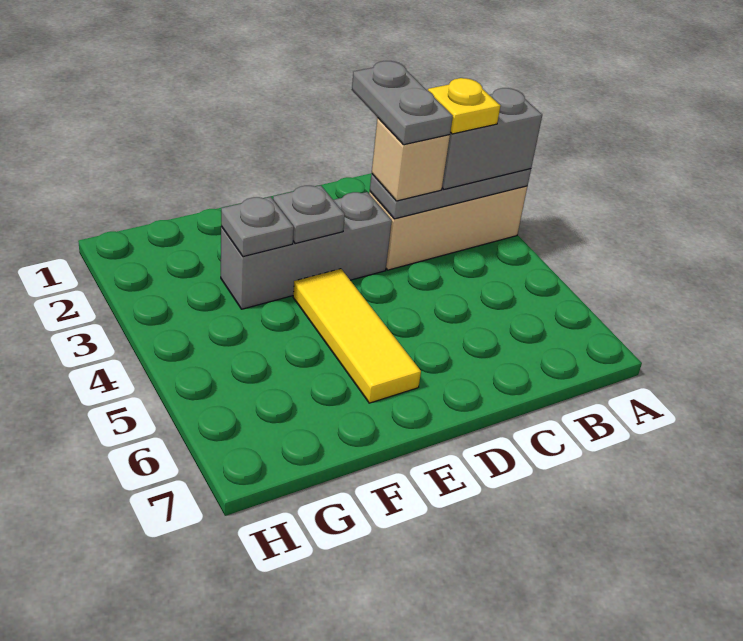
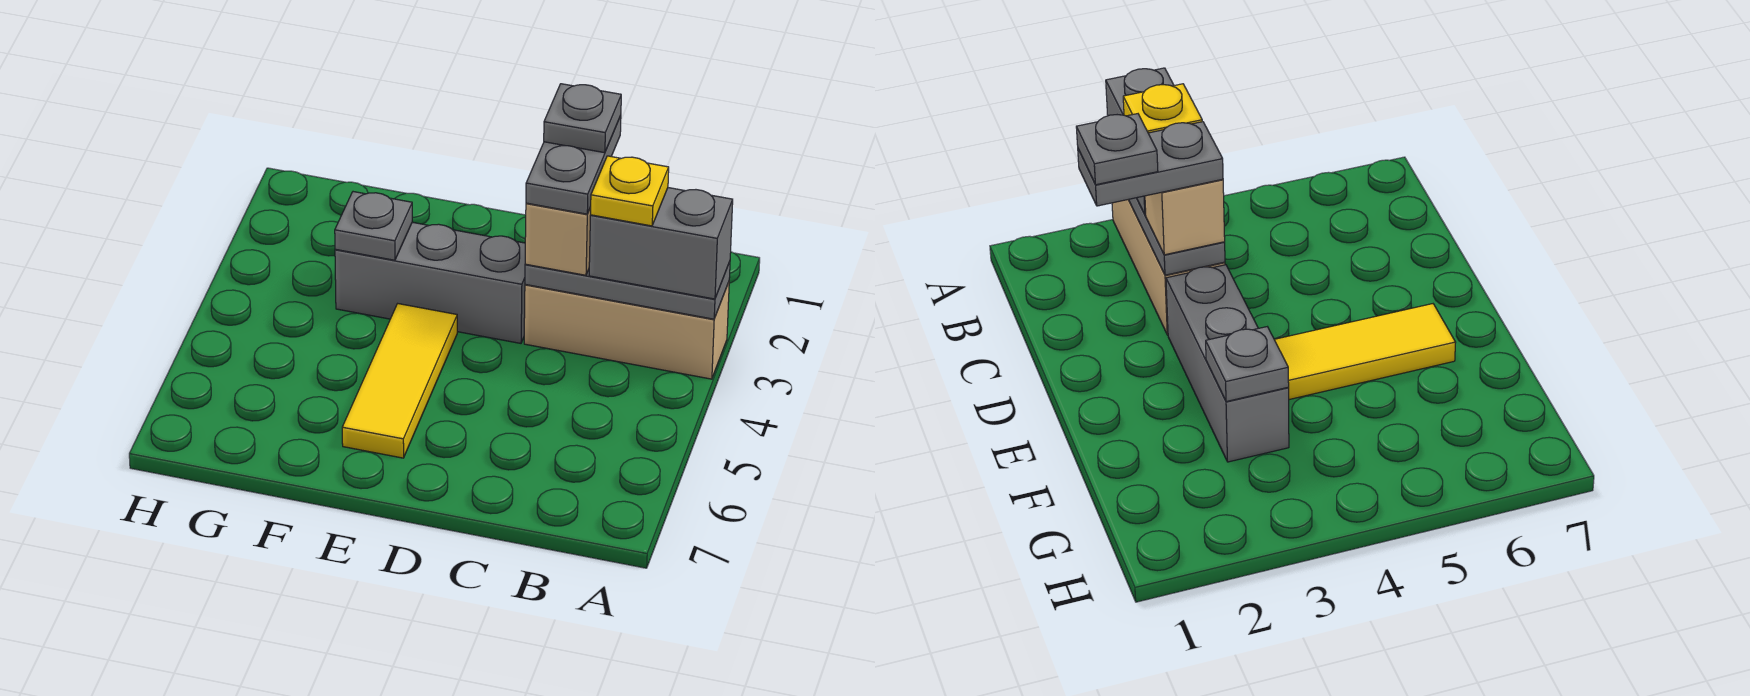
grey 1x1 plate [273,185,345,243] -> grey 1x1 plate moved to [544,84,621,153]

